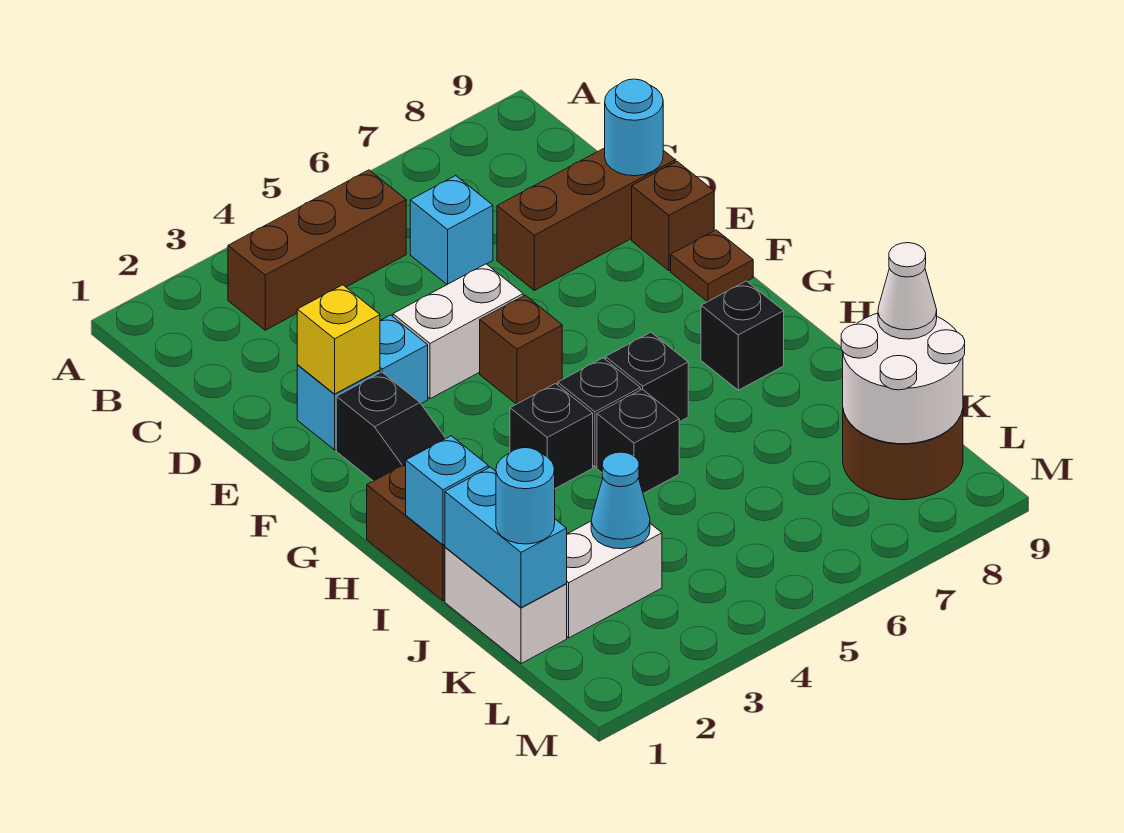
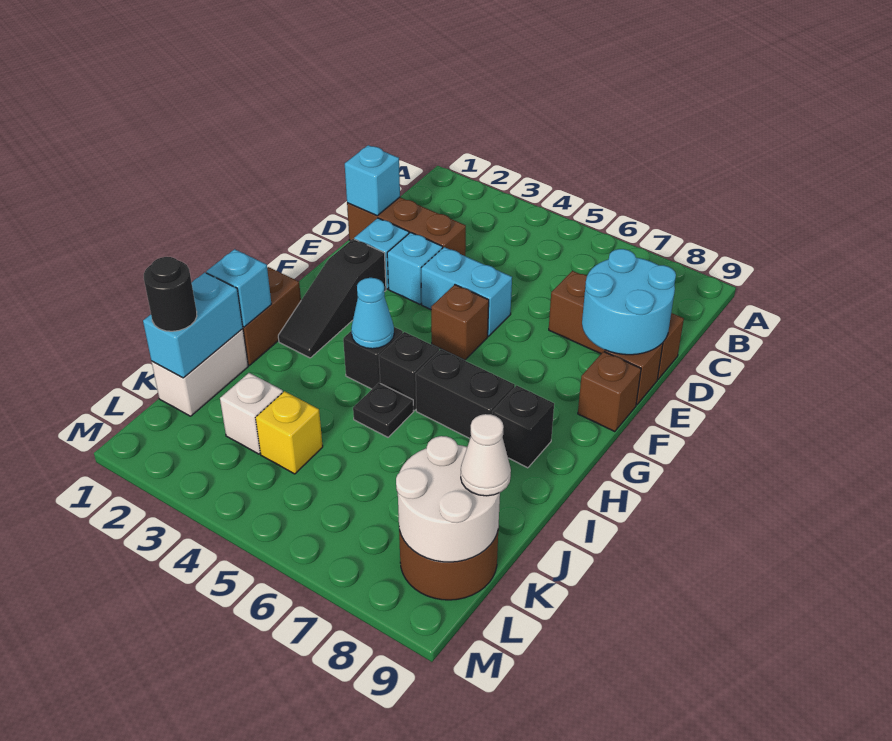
brown 1x3 brick [228,170,406,330] -> brown 1x3 brick moved to [347,197,466,256]
cyan 1x1 brick [410,176,493,284] -> cyan 1x1 brick moved to [345,145,400,216]
cyan 1x1 round brick [605,79,663,176] -> cyan 2x2 round brick [582,249,676,355]
yellow 1x1 brick [297,285,380,394] -> yellow 1x1 brick moved to [256,391,323,474]
white 1x2 brick [393,264,523,399] -> cyan 1x2 brick [421,247,512,336]
brown 1x1 plate [671,230,753,302] -> brown 1x1 brick [578,352,641,432]
black 1x1 brick [606,332,688,422] -> black 1x2 brick [416,349,515,438]
black 1x1 brick [597,389,679,494] -> black 1x1 plate [353,383,413,437]
cyan 1x1 round brick [496,448,555,544] -> black 1x1 round brick [144,257,197,331]
white 1x2 brick [566,521,662,638] -> white 1x1 brick [220,373,283,454]
cyan 1x1 cone [591,452,650,549] -> cyan 1x1 cone moved to [351,278,394,349]

